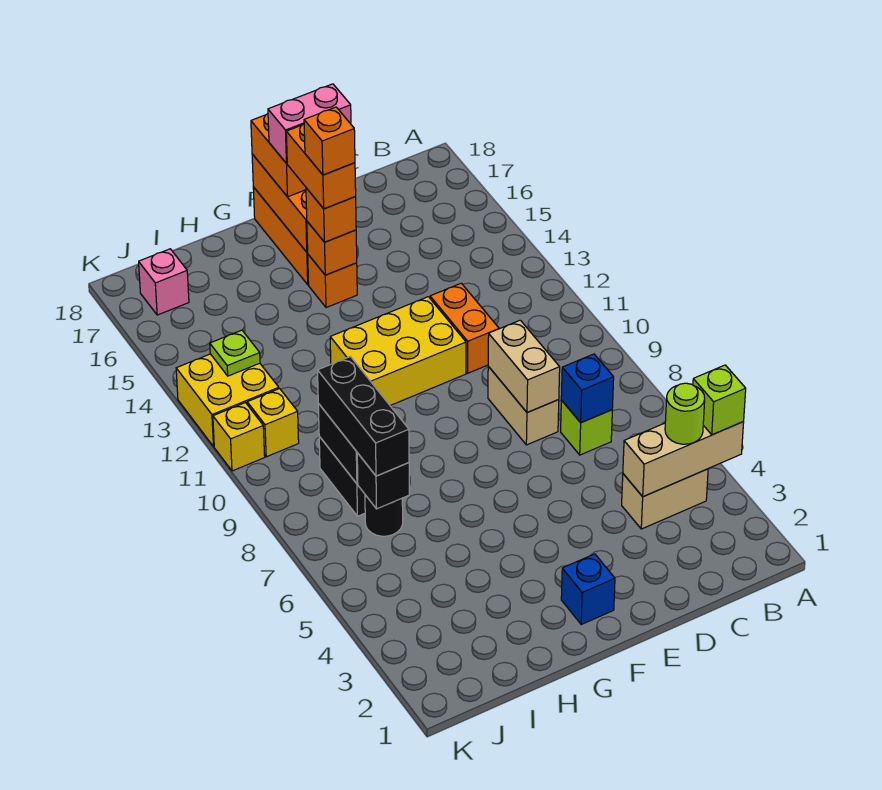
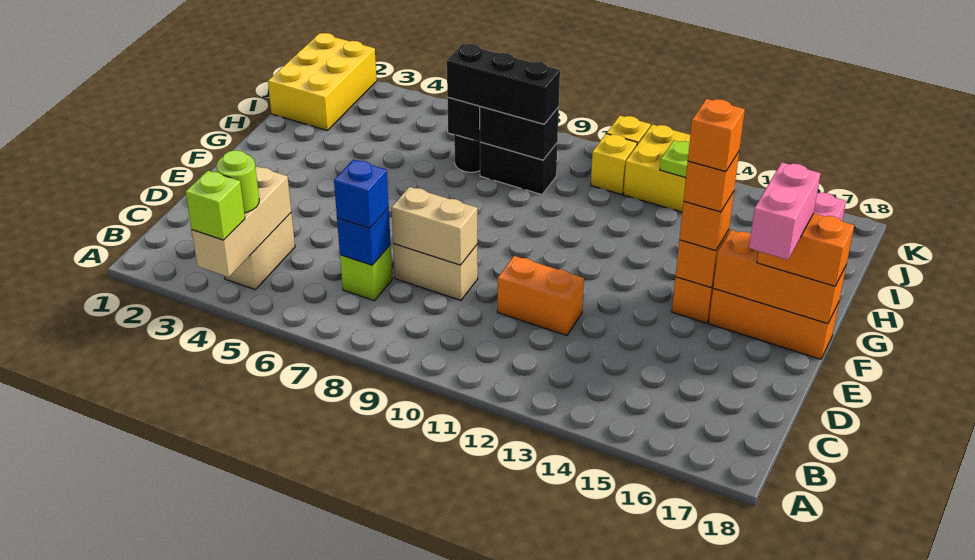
yellow 2x3 brick [330,297,466,405] -> yellow 2x3 brick moved to [268,33,377,130]
blue 1x1 brick [561,554,615,624] -> blue 1x1 brick moved to [334,160,389,228]
orange 1x2 brick [286,124,356,209] -> orange 1x1 brick [684,152,739,212]

